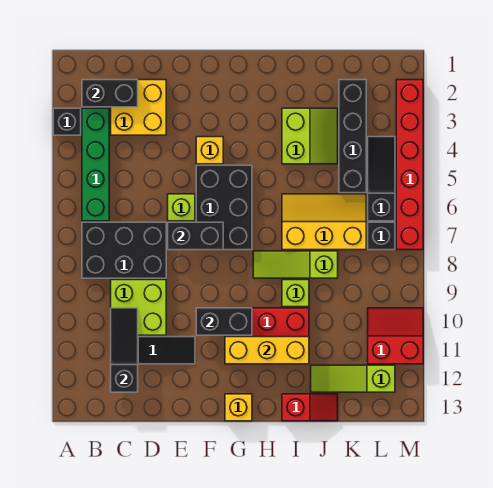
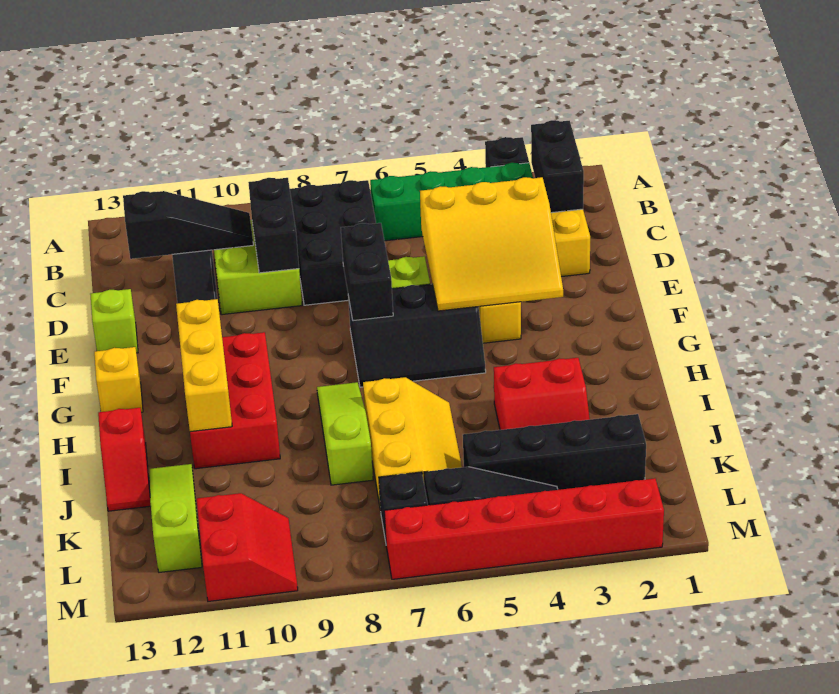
none -> yellow 3x3 slope [420,177,563,311]
black 2x3 brick [196,165,252,250] -> black 2x3 slope [348,284,486,387]
black 1x2 brick [196,308,252,335] -> black 1x2 brick moved to [248,178,299,273]
lime 2x2 slope [282,108,338,164] -> red 2x2 slope [494,358,590,430]
lime 1x1 brick [282,280,309,307] -> lime 1x1 brick moved to [90,289,138,353]

